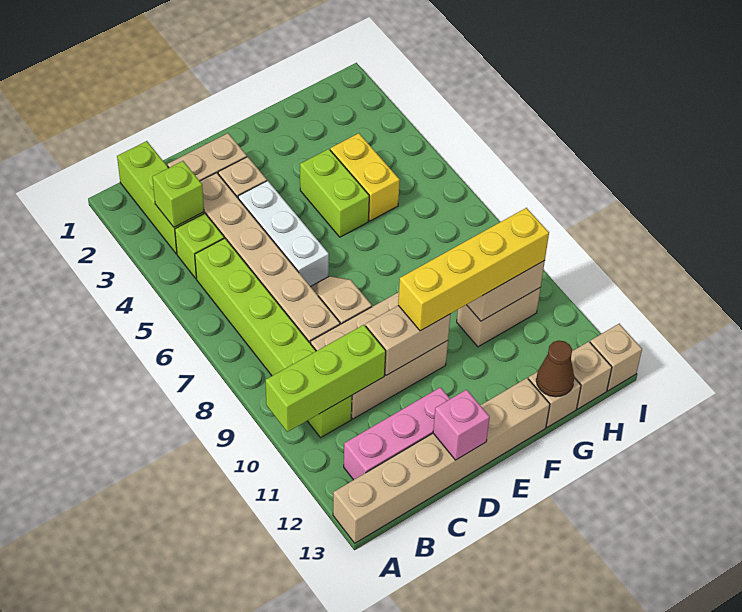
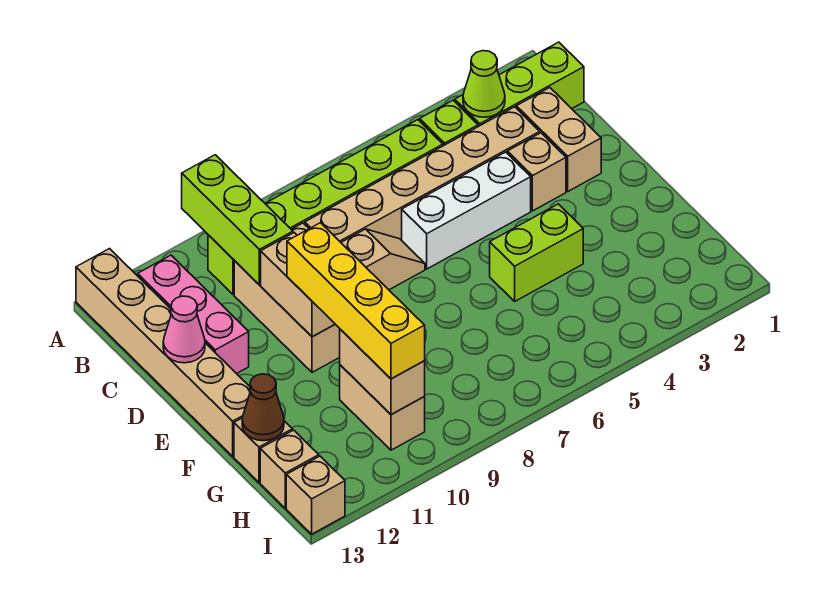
lime 1x1 brick [152,161,204,227] -> lime 1x1 cone [463,51,505,117]
pink 1x1 brick [433,390,490,460] -> pink 1x1 cone [163,296,205,363]
yellow 1x2 brick [330,133,400,221] -> none

